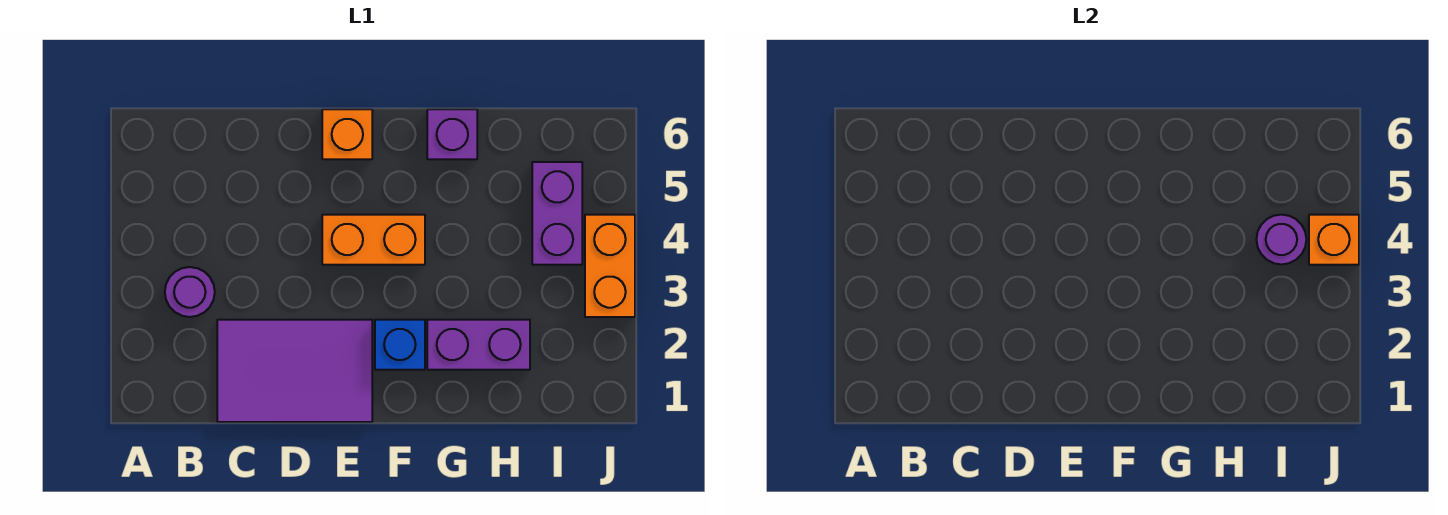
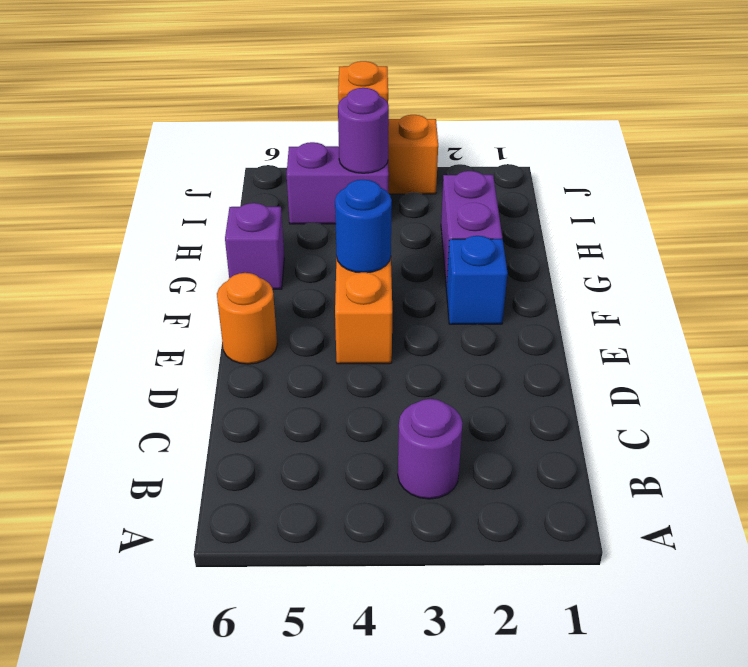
purple 2x3 tile [217,320,372,422] -> none
orange 1x1 brick [322,109,372,159] -> orange 1x1 round brick [217,273,277,364]
none -> blue 1x1 round brick [335,180,392,273]

